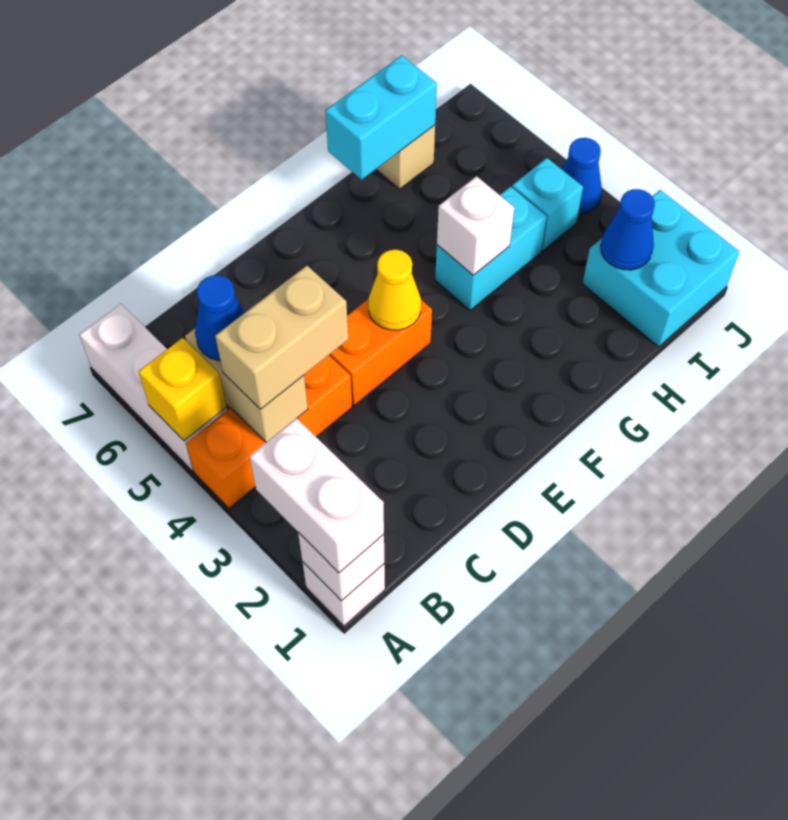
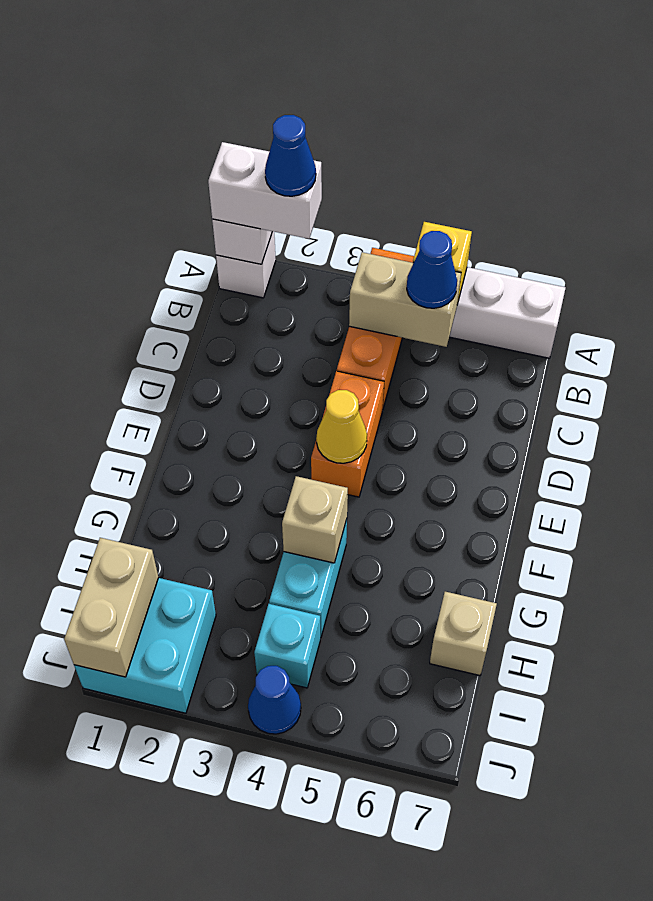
tan 1x2 brick [215,266,348,409] -> tan 1x2 brick moved to [64,538,159,677]
white 1x1 brick [437,176,514,275] -> tan 1x1 brick [282,476,348,563]
cyan 1x2 brick [325,55,437,180] -> none
blue 1x1 cone [601,189,655,270] -> blue 1x1 cone moved to [265,115,316,196]

